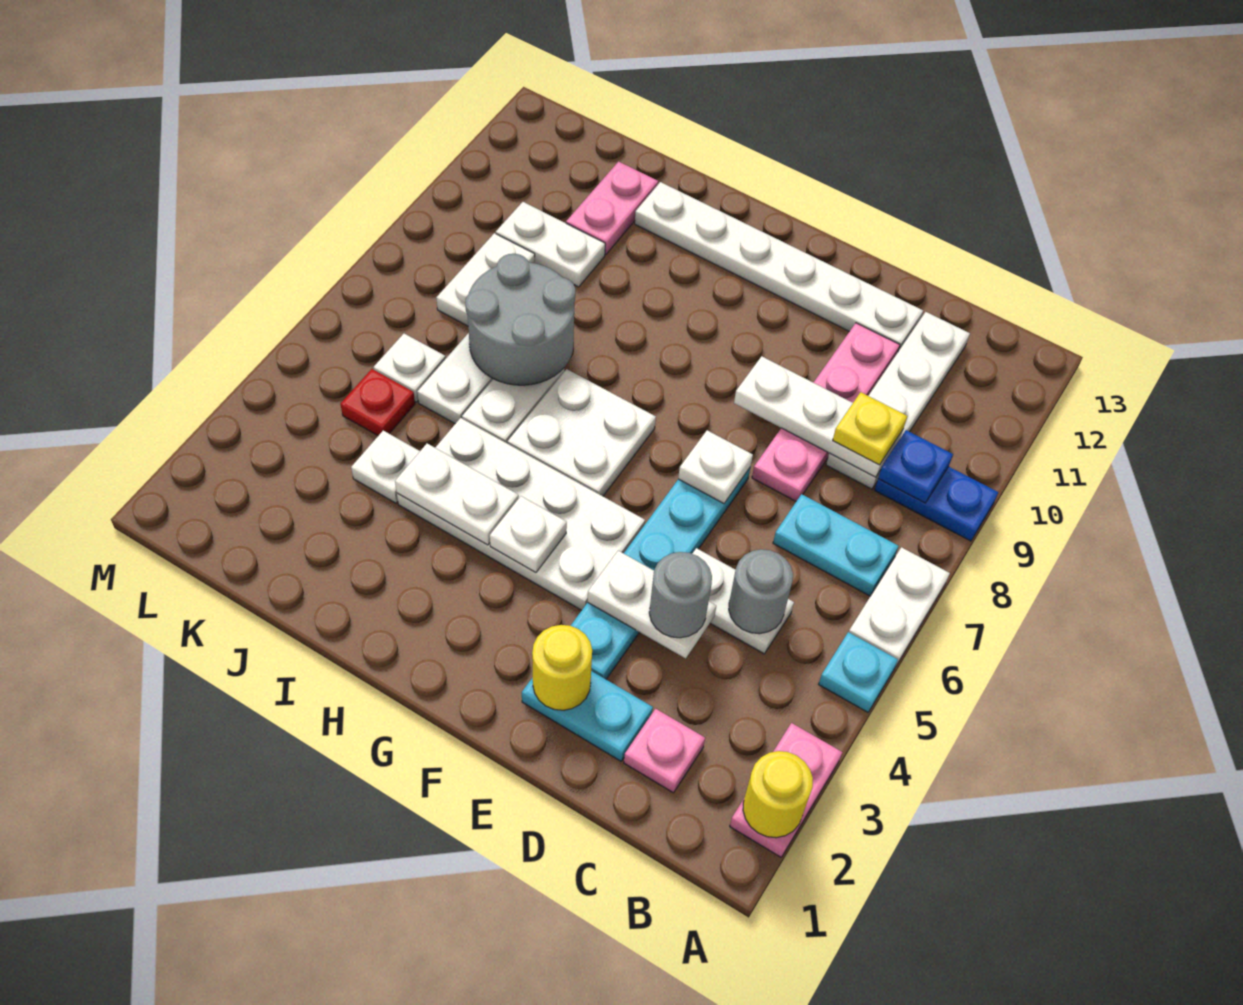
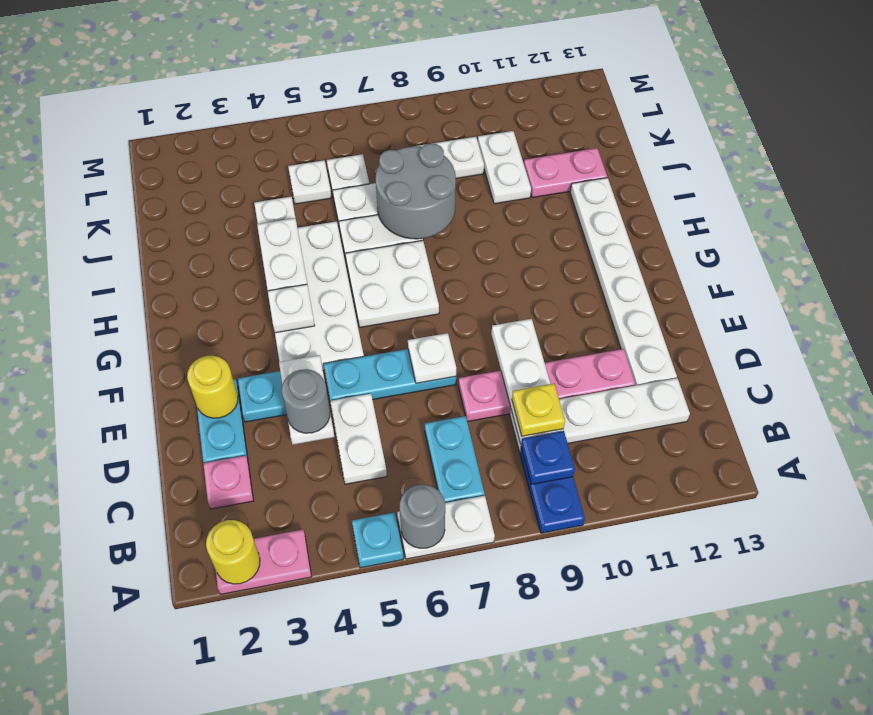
grey 1x1 round brick [729,549,793,634] -> grey 1x1 round brick moved to [400,485,445,548]
red 1x1 plate [341,369,415,436] -> white 1x1 plate [288,160,332,204]

